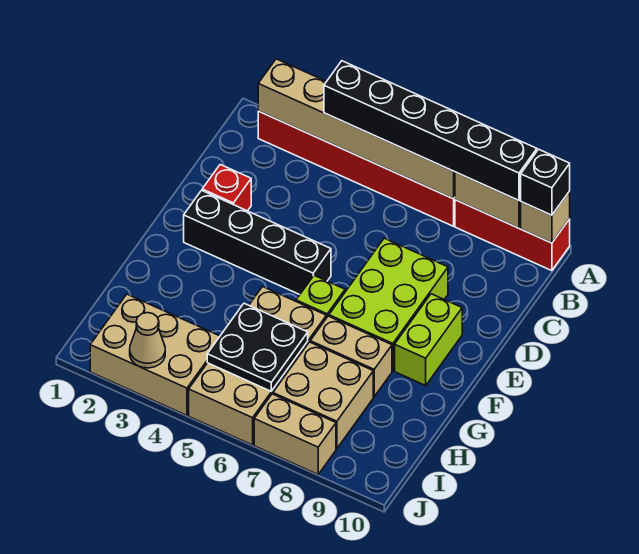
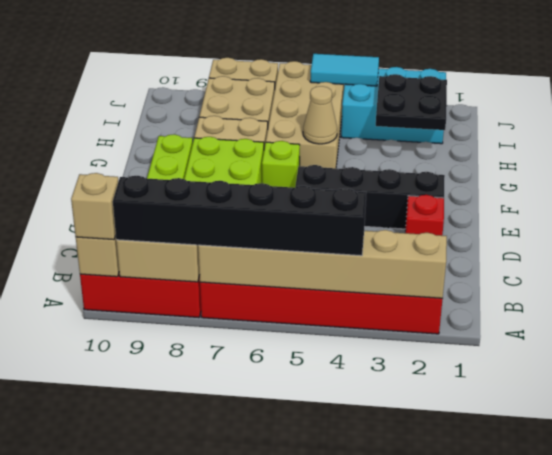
black 1x1 brick [521,149,570,215] -> tan 1x1 brick [71,173,119,240]
black 2x2 plate [207,303,308,391] -> black 2x2 plate moved to [376,74,447,130]
tan 2x3 brick [90,294,220,415] -> cyan 2x3 brick [341,67,446,144]
tan 1x1 cone [130,313,165,368] -> tan 1x1 cone moved to [303,86,337,144]
none -> cyan 1x2 tile [310,54,379,86]

